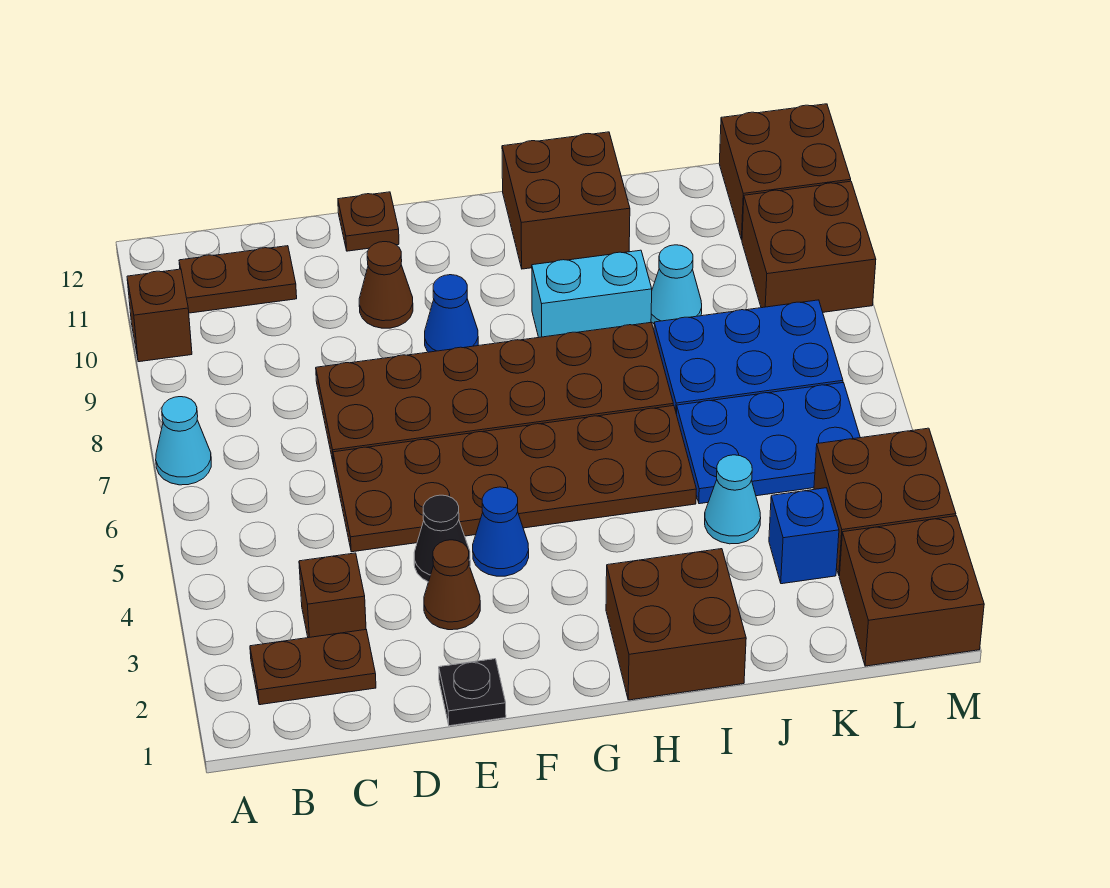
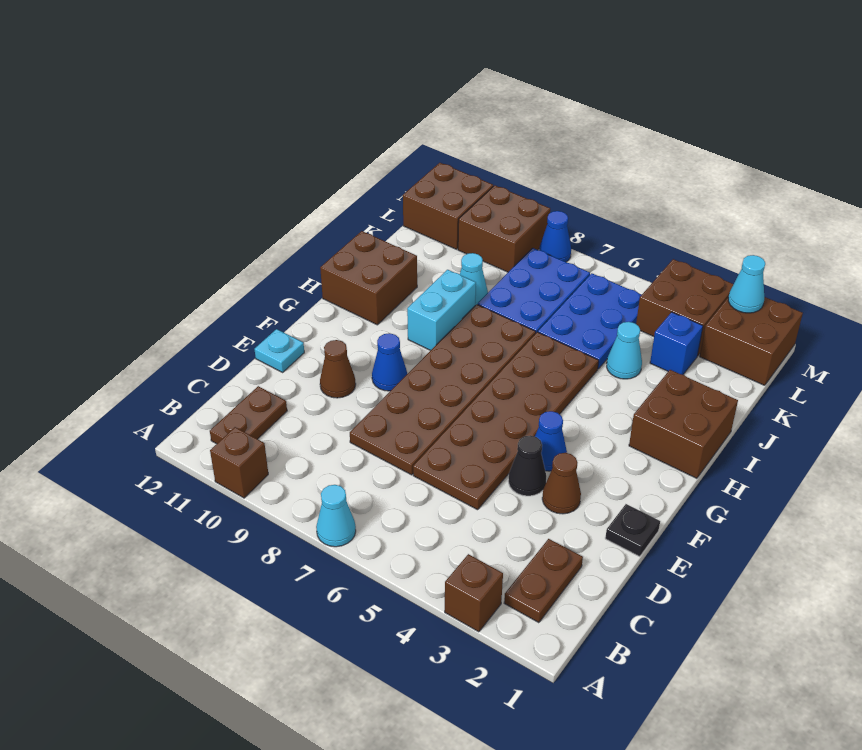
brown 1x1 brick [299,553,366,638] -> brown 1x1 brick moved to [445,554,503,632]
brown 1x1 plate [338,192,399,251] -> cyan 1x1 plate [255,329,304,372]
none -> cyan 1x1 cone [728,255,765,313]
none -> blue 1x1 cone [539,211,571,262]

